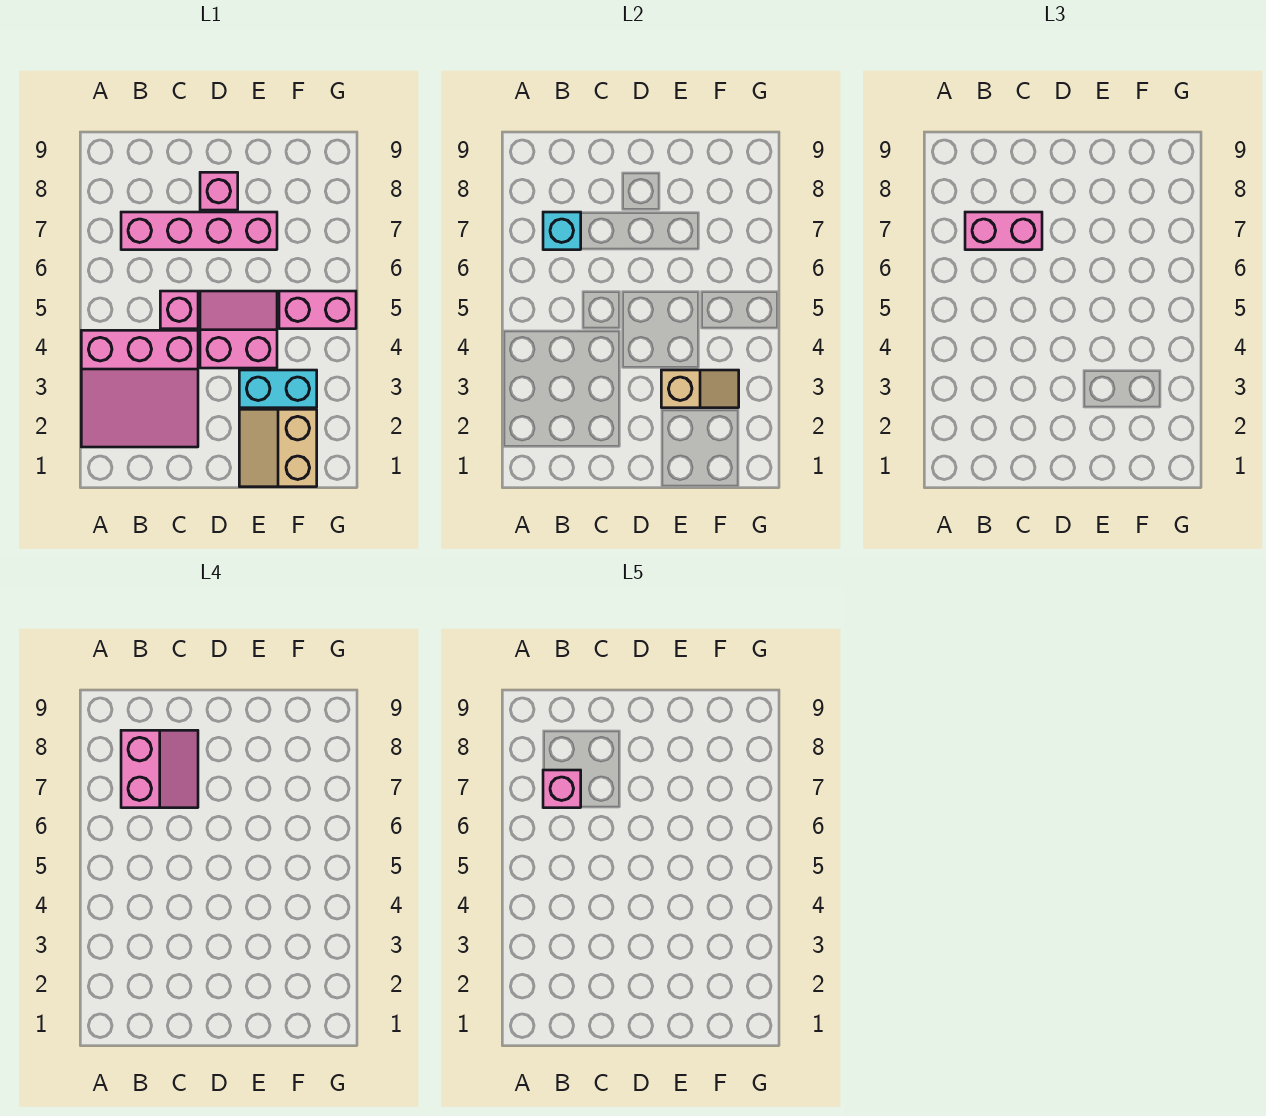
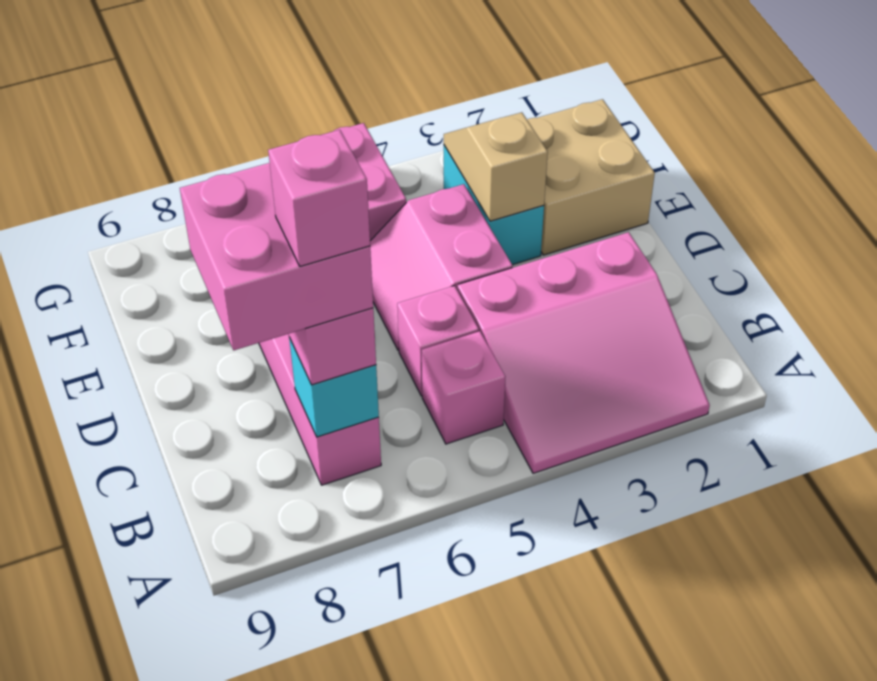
pink 3x3 slope [81,330,198,447] -> pink 3x3 slope turned to [457,232,710,473]
pink 2x2 slope [121,730,198,808] -> pink 2x2 brick [180,163,373,350]
pink 1x1 brick [200,172,238,210] -> pink 1x1 brick moved to [422,331,505,444]
tan 2x2 slope [239,409,317,487] -> tan 2x2 brick [527,99,655,255]

